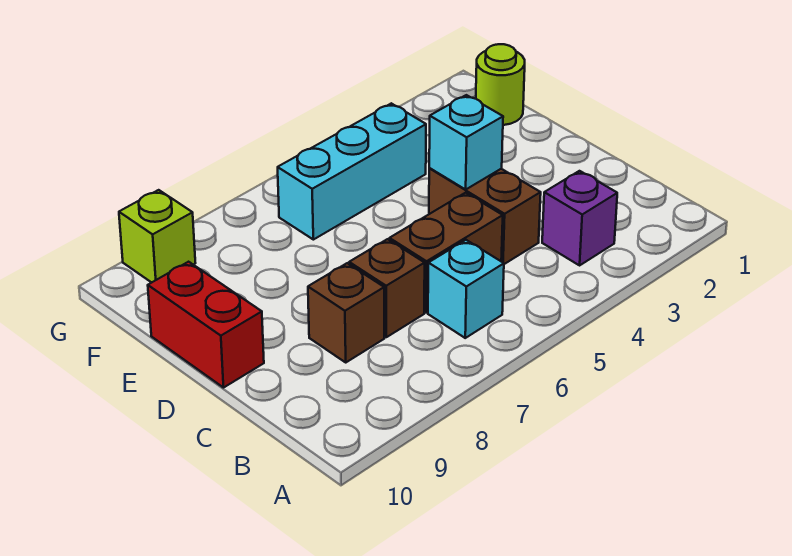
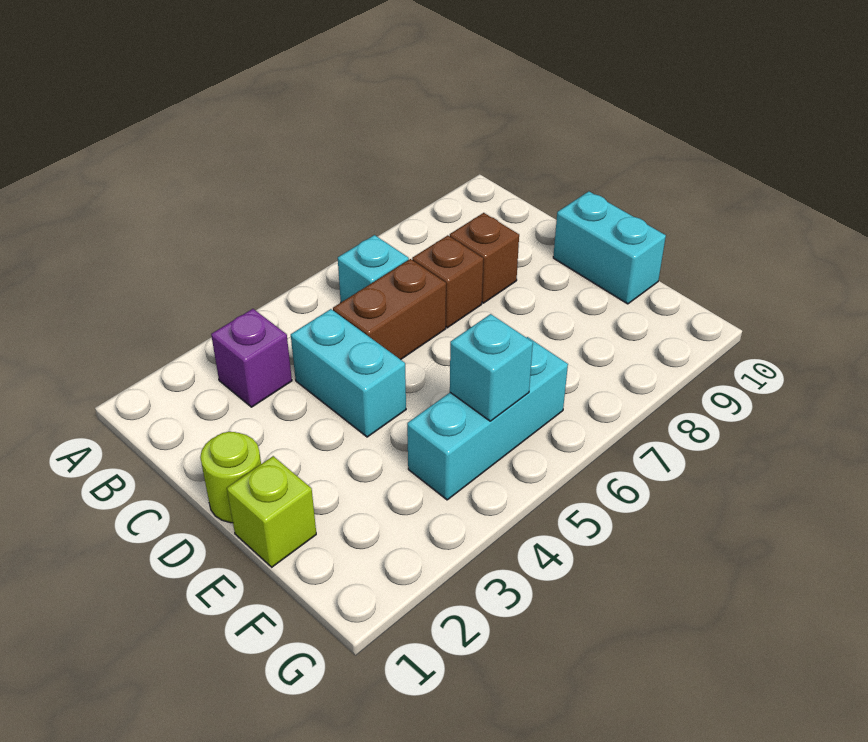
brown 1x2 brick [429,168,541,264] -> cyan 1x2 brick [291,309,406,437]
cyan 1x1 brick [429,95,503,189] -> cyan 1x1 brick moved to [450,314,533,421]
red 1x2 brick [148,262,264,388] -> cyan 1x2 brick [553,191,666,304]
lime 1x1 round brick [476,44,525,125] -> lime 1x1 round brick moved to [200,432,261,523]
lime 1x1 brick [119,190,195,283] -> lime 1x1 brick moved to [227,456,316,567]

